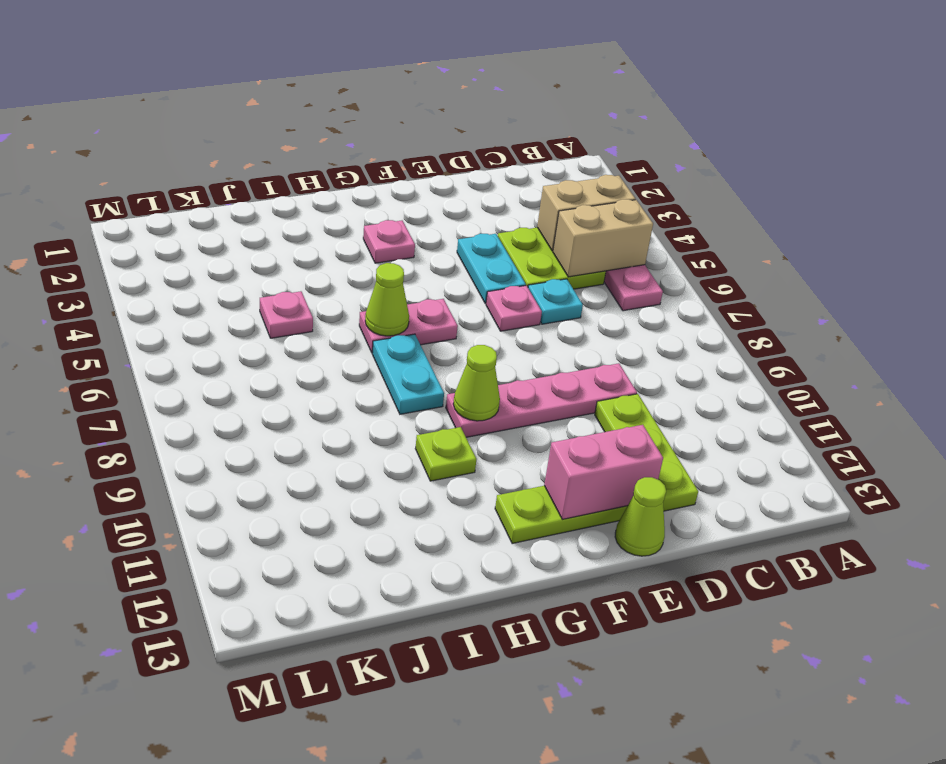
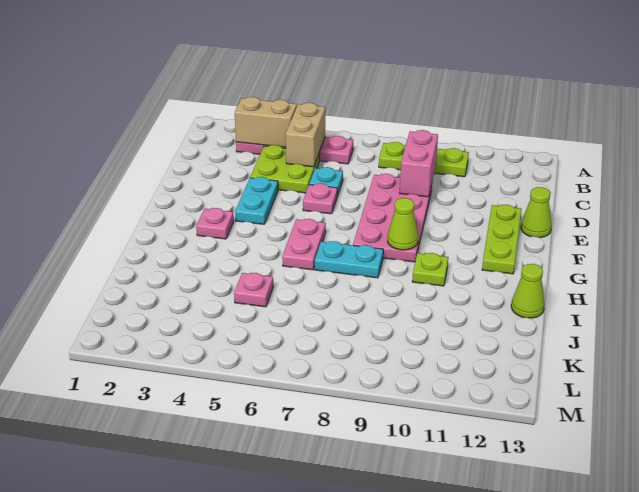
tan 1x2 brick [537,175,635,251] -> tan 1x2 brick turned to [235,97,297,147]
pink 1x4 plate [446,363,637,437] -> pink 2x4 plate [353,174,432,262]
lime 1x3 plate [595,394,698,511] -> lime 1x3 plate moved to [379,142,469,177]
cyan 1x2 plate [457,234,526,304] -> cyan 1x2 plate turned to [235,177,278,224]
pink 1x2 brick [544,425,663,519] -> pink 1x2 brick moved to [400,130,438,197]
lime 1x1 cone [365,263,409,336] -> lime 1x1 cone moved to [511,264,545,318]

